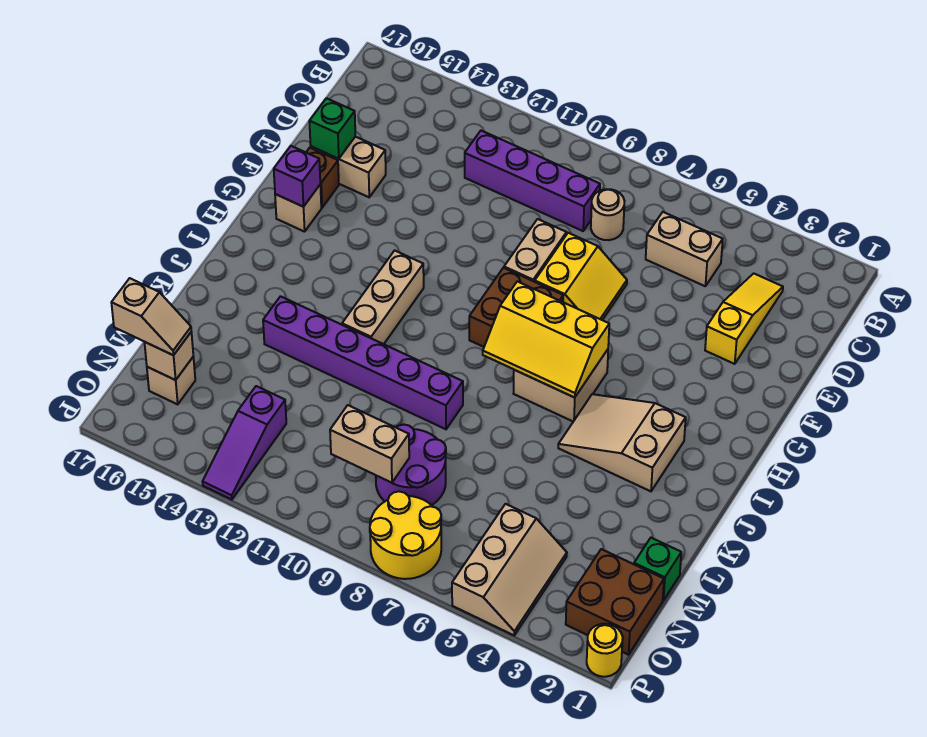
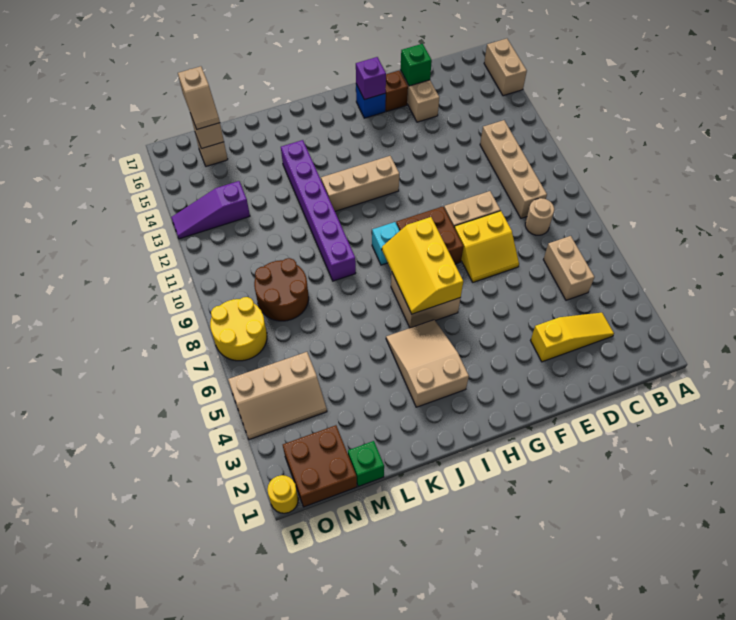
purple 1x4 brick [465,131,600,231] -> tan 1x4 brick [480,120,547,218]
tan 1x1 brick [275,185,321,232] -> blue 1x1 brick [356,84,386,118]
none -> cyan 1x1 brick [372,222,399,265]
purple 2x2 round brick [376,425,446,505] -> brown 2x2 round brick [254,258,309,321]
tan 1x2 brick [330,405,409,483] -> tan 1x2 brick moved to [484,39,527,96]

